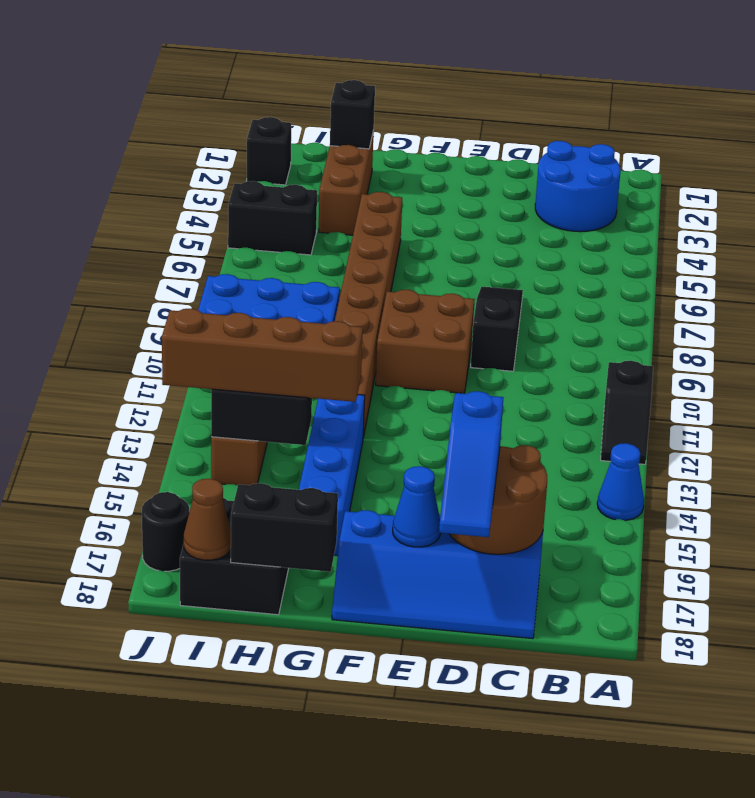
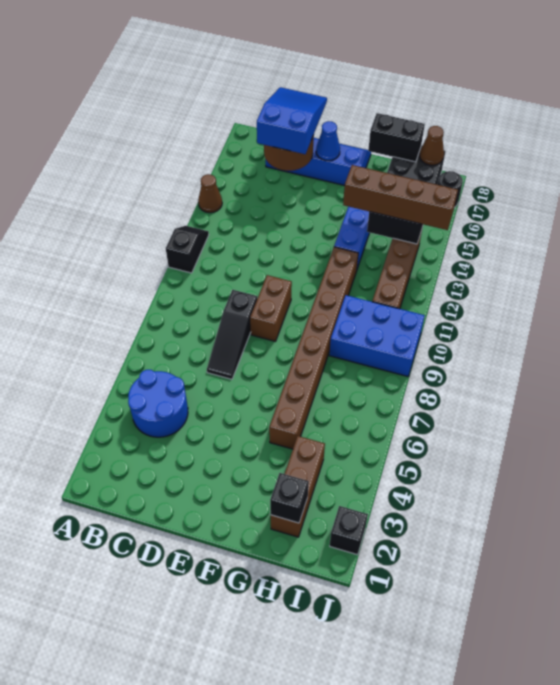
blue 1x1 cone [597,443,644,520] -> brown 1x1 cone [198,174,222,213]
blue 2x2 round brick [535,141,621,232] -> blue 2x2 round brick moved to [128,370,188,437]
blue 1x3 slope [439,391,503,537] -> blue 2x3 slope [257,87,327,154]
brown 2x2 brick [376,290,475,393] -> brown 1x2 brick [250,275,292,341]
black 1x2 brick [228,181,317,255] -> none

